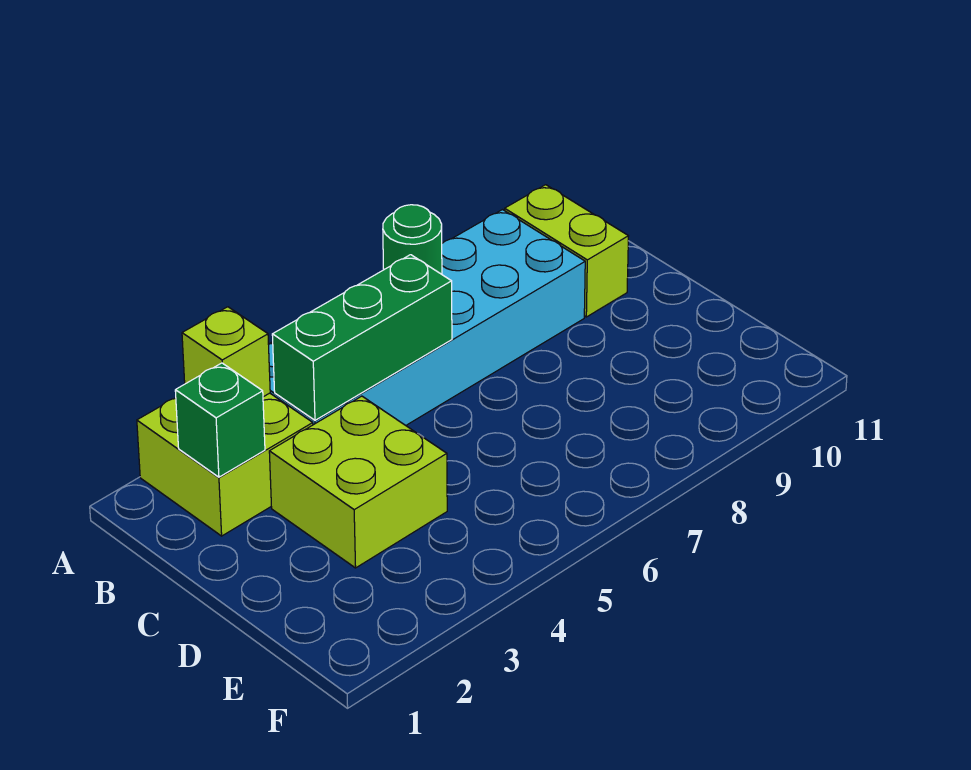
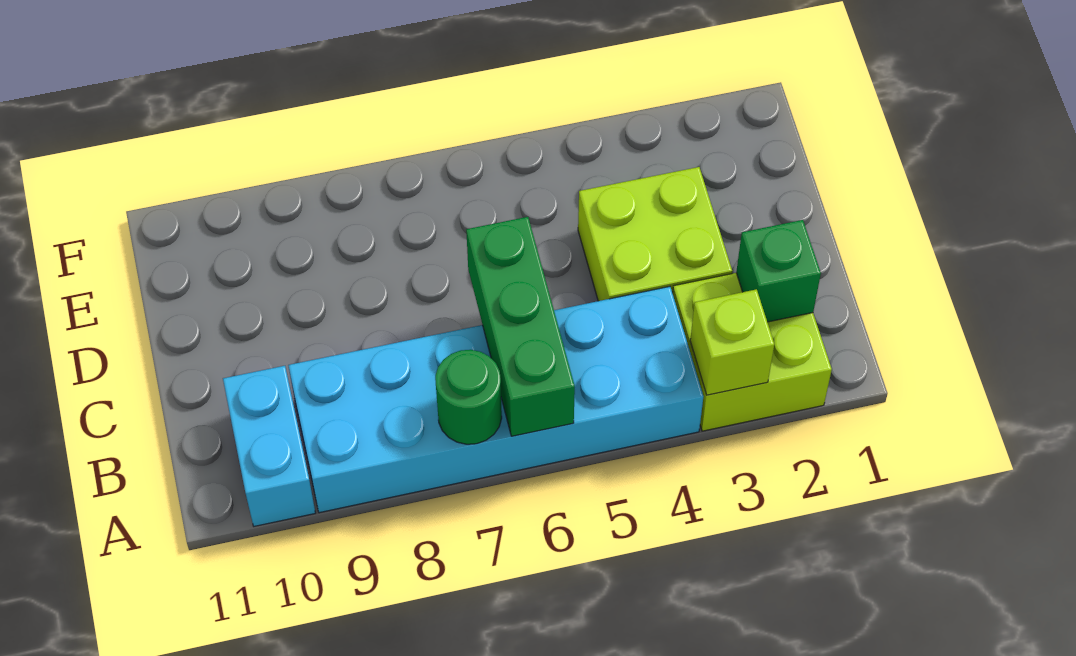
lime 1x2 brick [505,185,628,317] -> cyan 1x2 brick [223,366,315,526]
green 1x3 brick [272,255,452,420] -> green 1x3 brick turned to [466,217,575,436]

